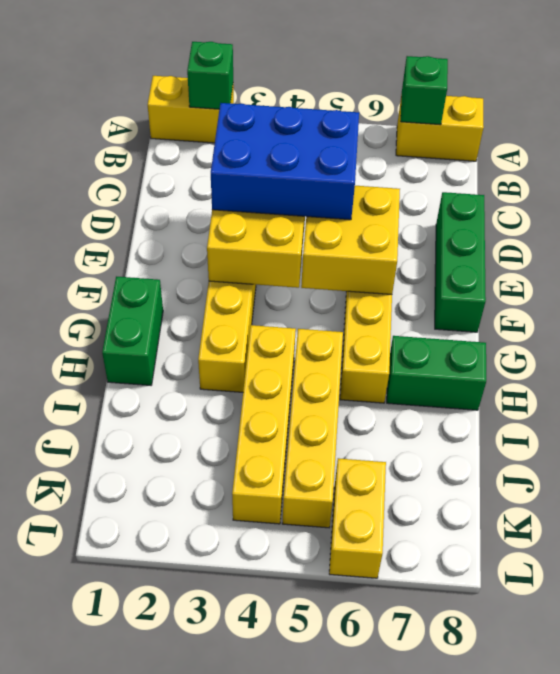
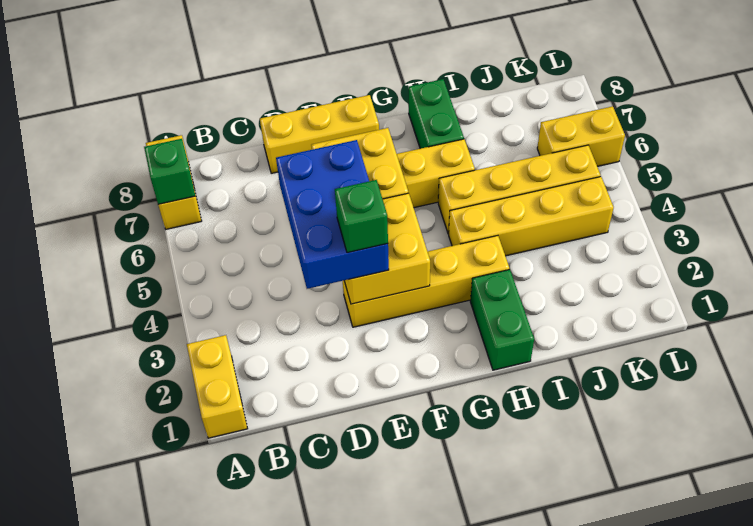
green 1x1 brick [187,42,233,109] -> green 1x1 brick moved to [335,180,388,253]
green 1x3 brick [435,192,486,332] -> yellow 1x3 brick [260,95,379,173]
green 1x2 brick [102,276,163,385] -> green 1x2 brick turned to [470,269,534,370]

